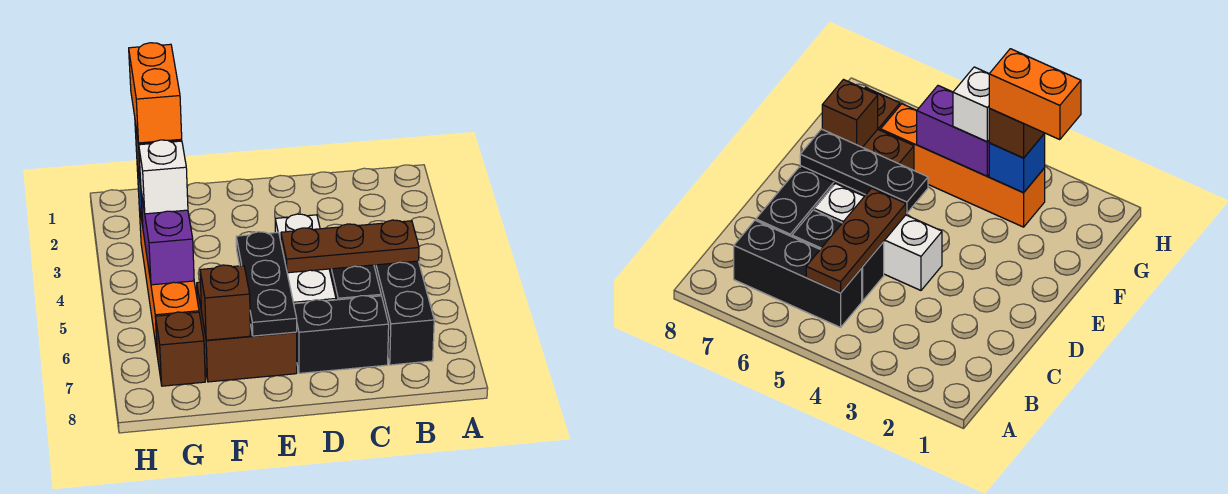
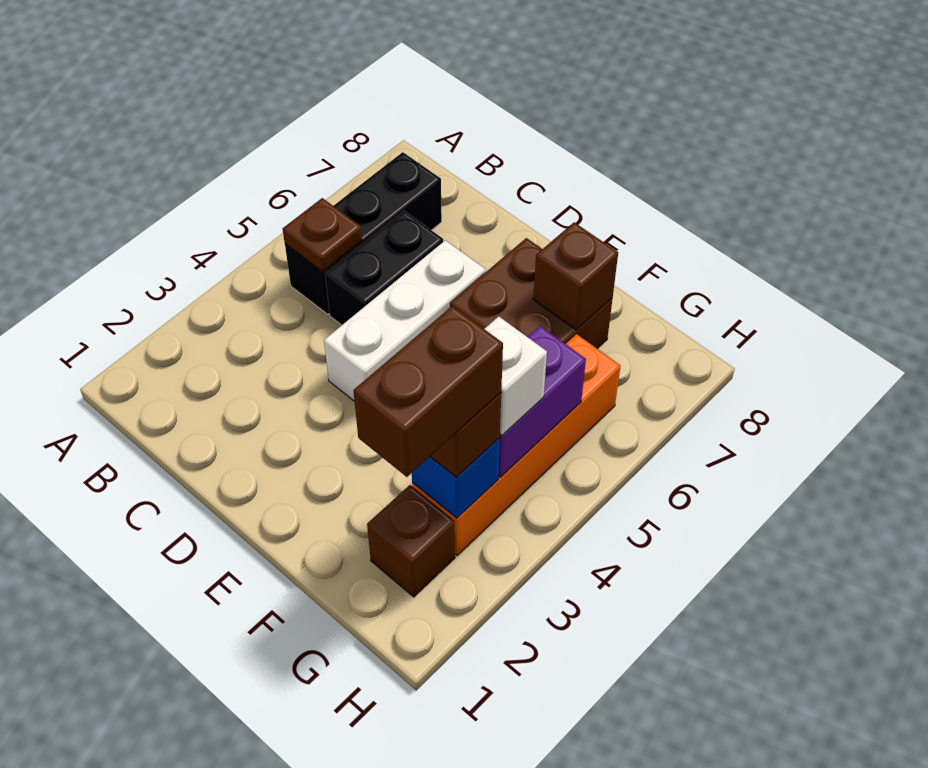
brown 1x3 plate [281,220,419,273] -> brown 1x1 plate [283,198,362,272]
black 1x2 brick [294,296,389,373] -> none
black 1x3 plate [236,232,297,336] -> none
orange 1x2 brick [129,43,182,143] -> brown 1x2 brick [353,306,503,477]
brown 1x1 brick [156,312,205,386] -> brown 1x1 brick moved to [367,485,455,597]

